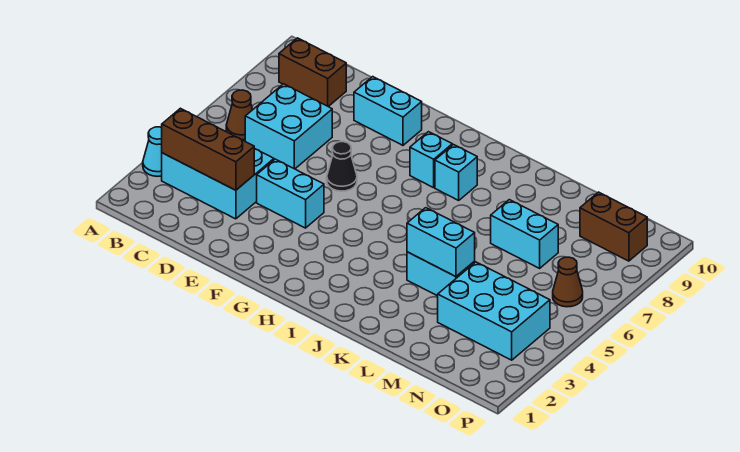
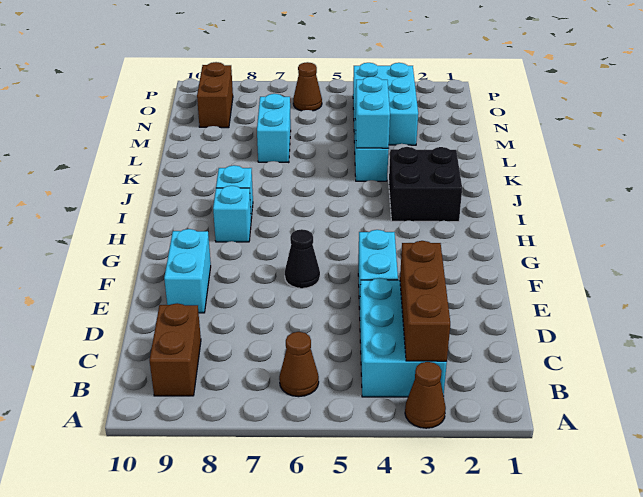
cyan 1x1 cone [143,127,162,176] -> brown 1x1 cone [405,362,446,428]
cyan 2x2 brick [245,84,332,169] -> none
none -> black 2x2 brick [389,147,462,222]

